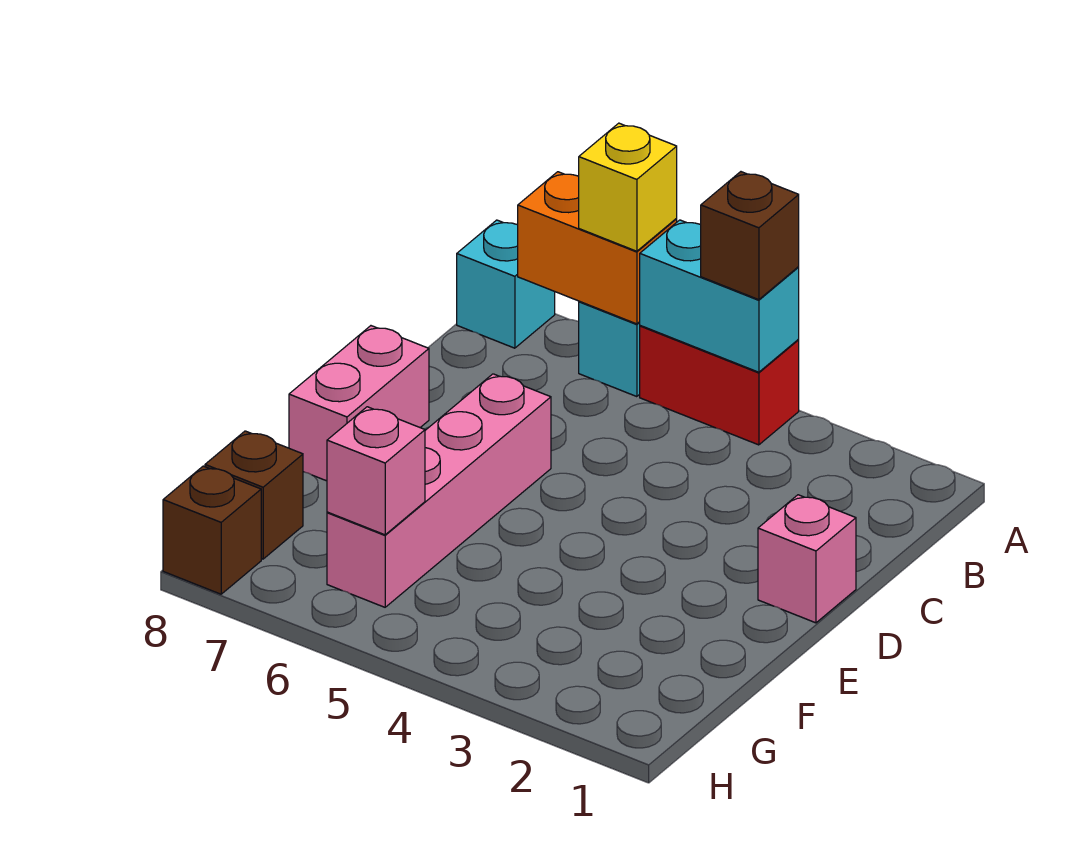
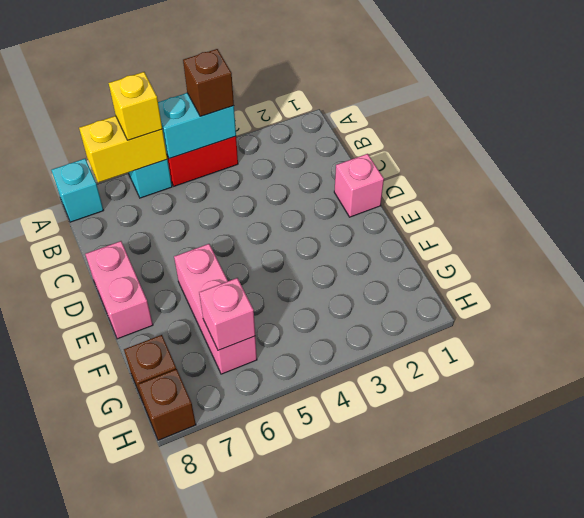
orange 1x2 brick [518,172,677,324] -> yellow 1x2 brick [79,116,167,182]
pink 1x4 brick [327,374,551,607] -> pink 1x3 brick [174,244,257,374]

